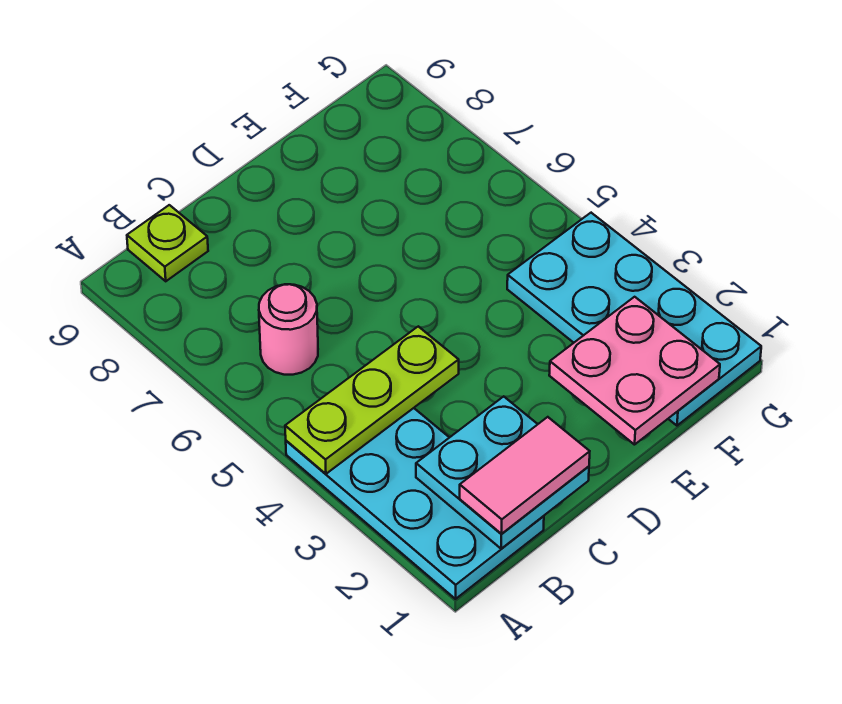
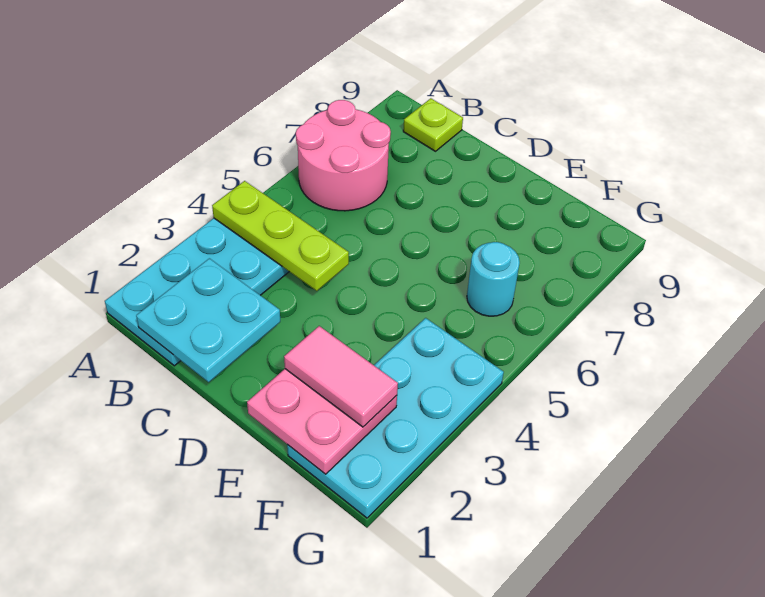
pink 1x2 tile [460,417,590,534] -> pink 1x2 tile moved to [284,326,398,427]
pink 1x1 round brick [259,284,318,375] -> pink 2x2 round brick [296,100,391,211]
none -> cyan 1x1 round brick [467,242,520,316]

